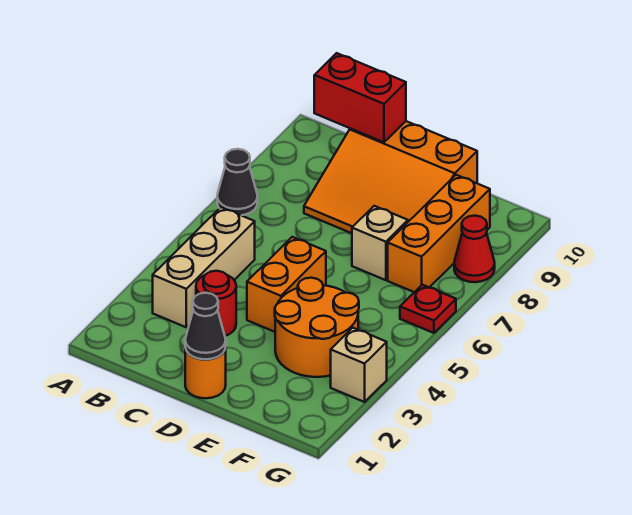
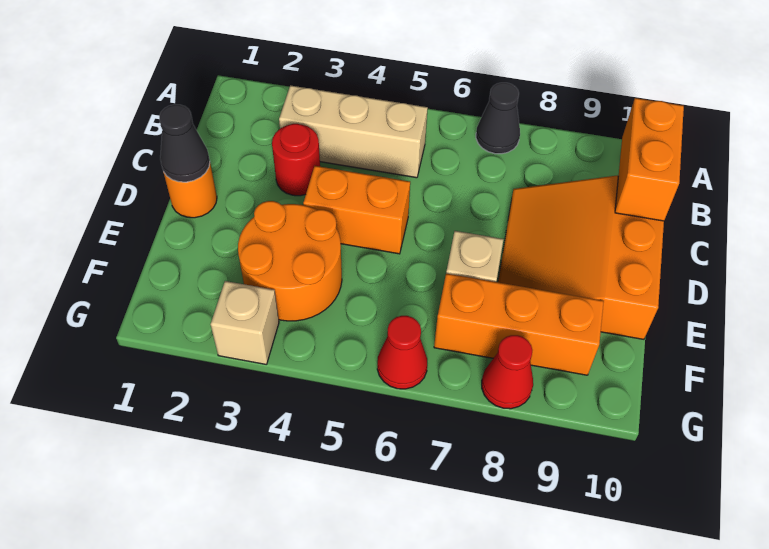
red 1x2 brick [314,53,406,142] -> orange 1x2 brick [615,98,684,221]
red 1x1 plate [400,285,456,333] -> red 1x1 cone [377,316,427,389]

